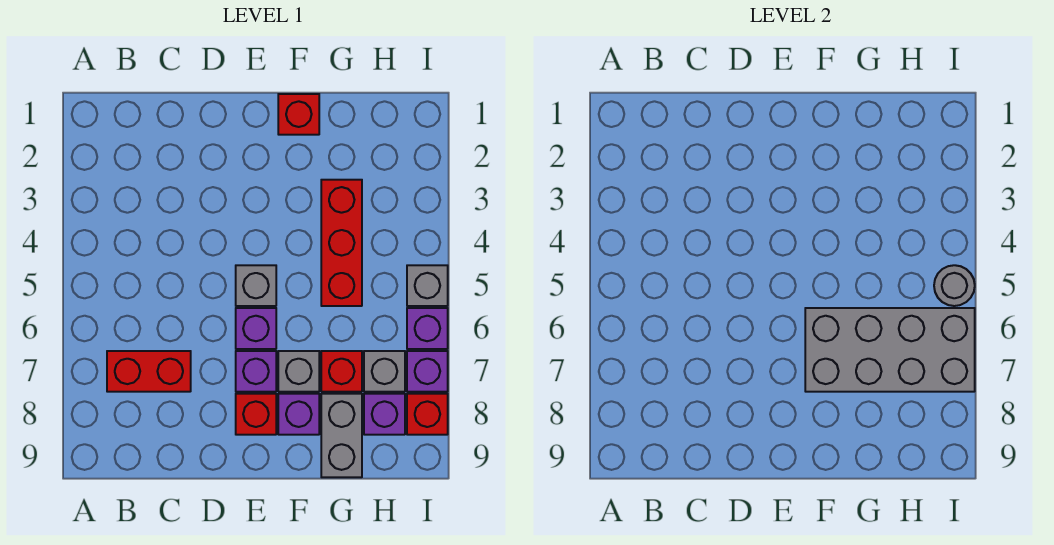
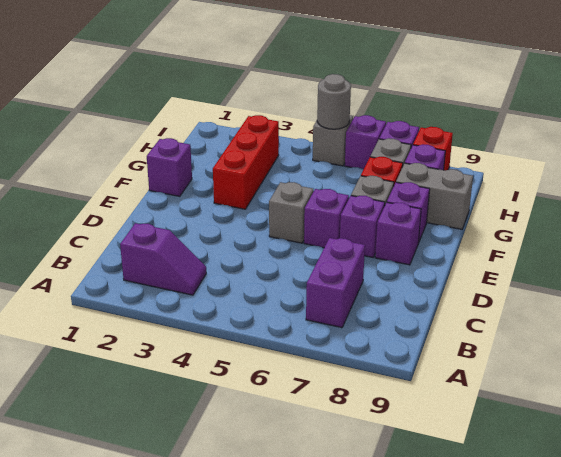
none -> purple 1x2 slope [120,223,206,295]
red 1x2 brick [107,351,191,392] -> purple 1x2 brick [306,238,365,328]
red 1x1 brick [236,394,276,435] -> purple 1x1 brick [375,202,421,265]
red 1x1 brick [278,94,319,135] -> purple 1x1 brick [147,138,192,196]
grey 2x4 brick [805,308,975,392] -> none
red 1x3 brick [321,180,362,306] -> red 1x3 brick turned to [213,115,279,209]

